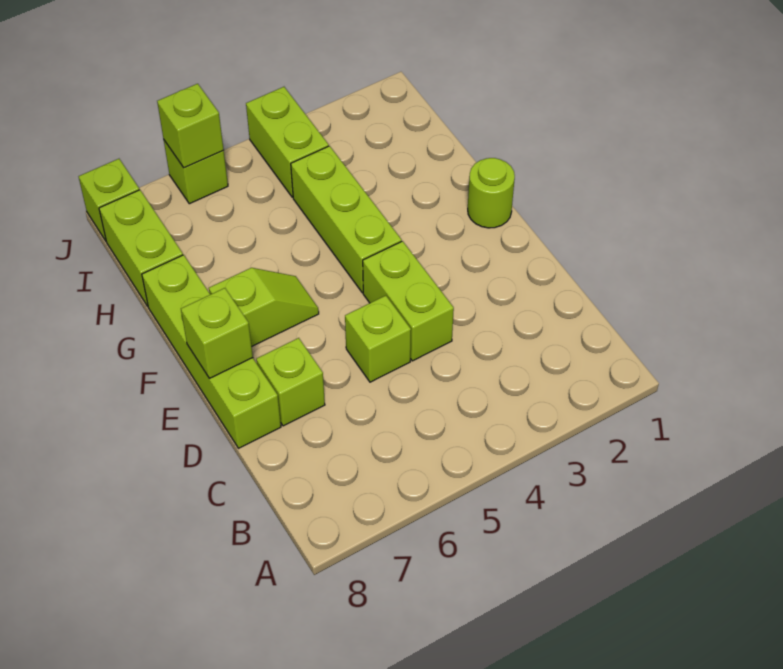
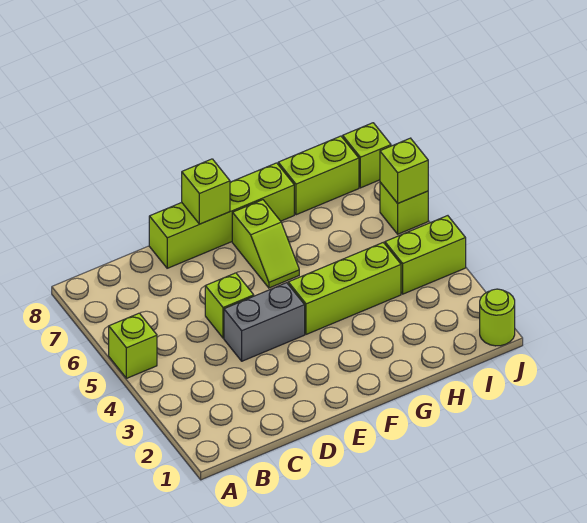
lime 1x2 brick [363,241,454,361] -> grey 1x2 brick [224,283,305,361]
lime 1x1 brick [256,338,325,426] -> lime 1x1 brick moved to [109,313,157,378]
lime 1x1 round brick [468,158,515,228] -> lime 1x1 round brick moved to [480,289,515,346]

